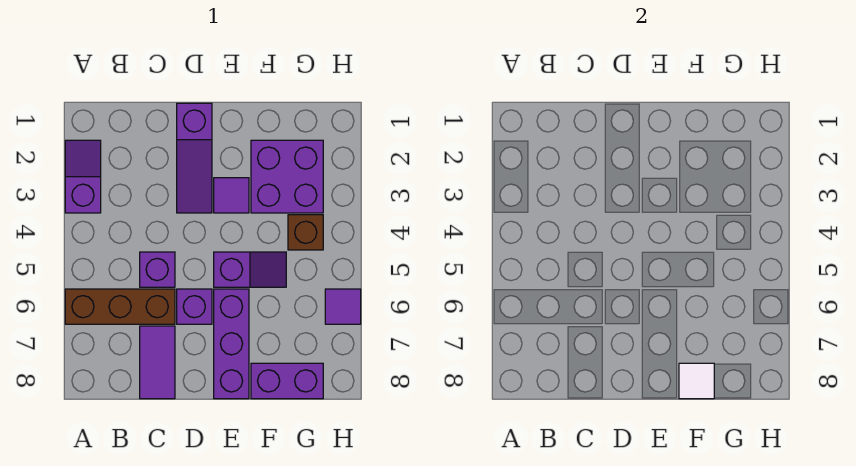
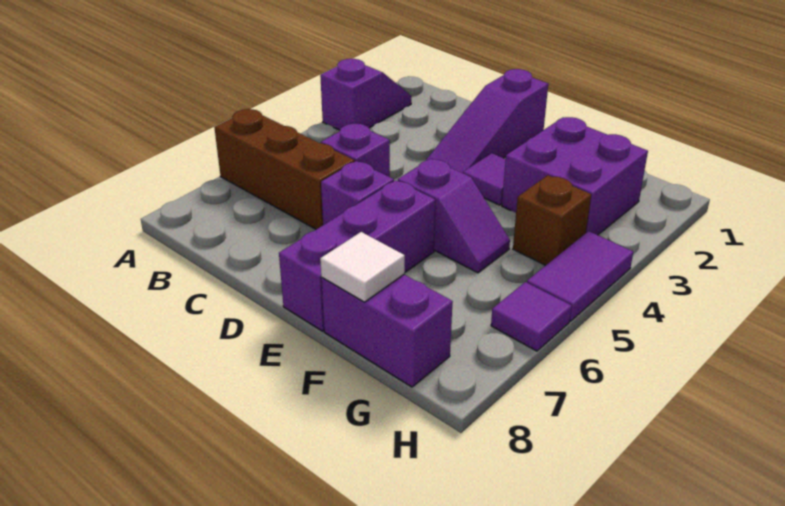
purple 1x2 tile [140,326,175,399] -> purple 1x2 tile moved to [527,231,633,321]

